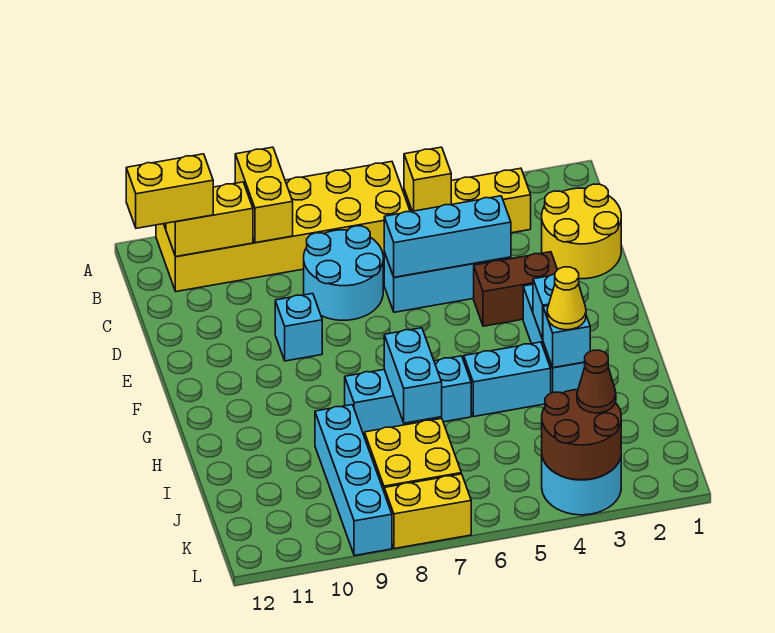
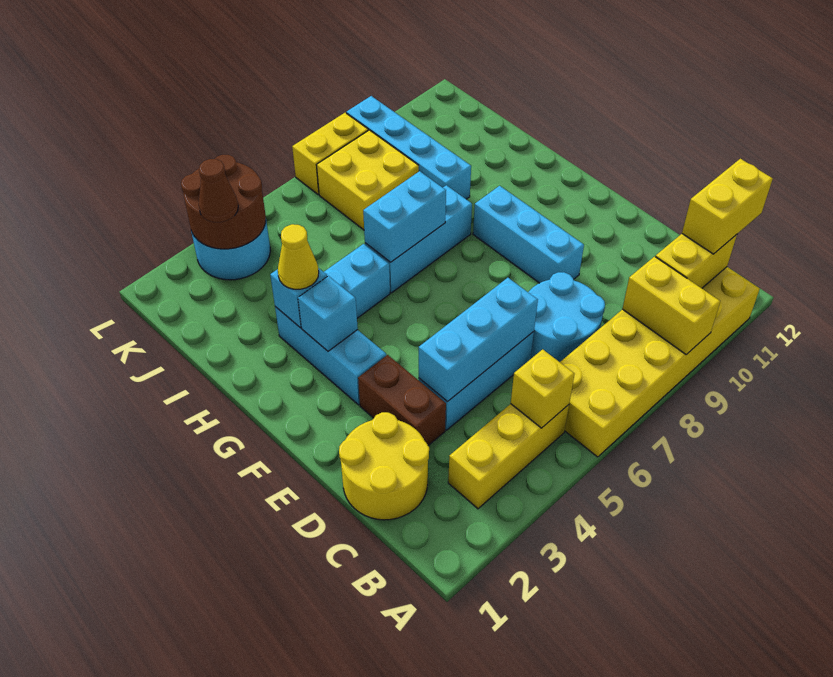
brown 1x2 brick [474,252,558,326] -> brown 1x2 brick turned to [358,355,446,445]
cyan 1x1 brick [275,293,322,361] -> cyan 1x3 brick [473,186,584,283]
cyan 1x2 brick [384,328,442,423] -> cyan 1x2 brick turned to [363,171,446,262]

